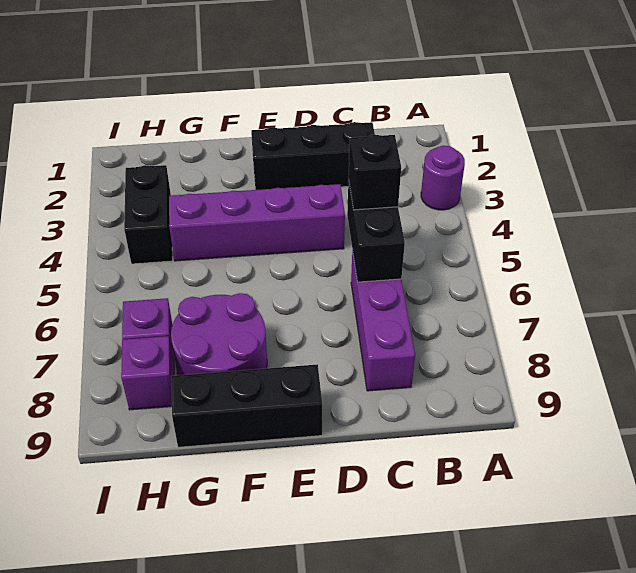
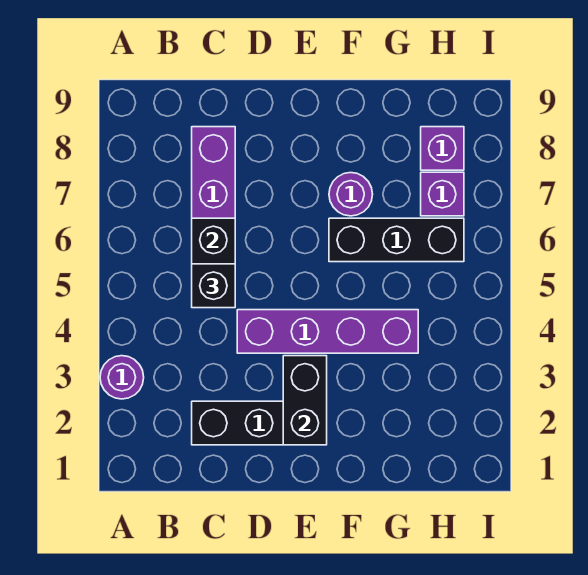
black 1x3 brick [171,364,322,447] -> black 1x3 brick moved to [329,218,464,262]
purple 2x2 round brick [171,293,267,375] -> purple 1x1 round brick [329,173,373,216]
black 1x2 brick [124,165,173,264] -> black 1x2 brick moved to [283,356,327,445]

